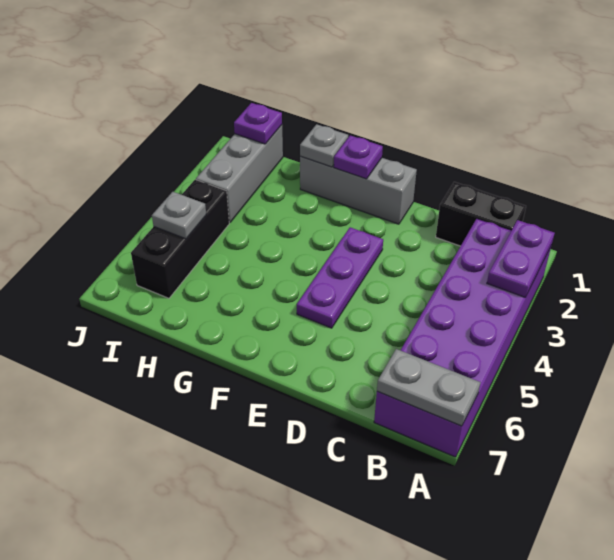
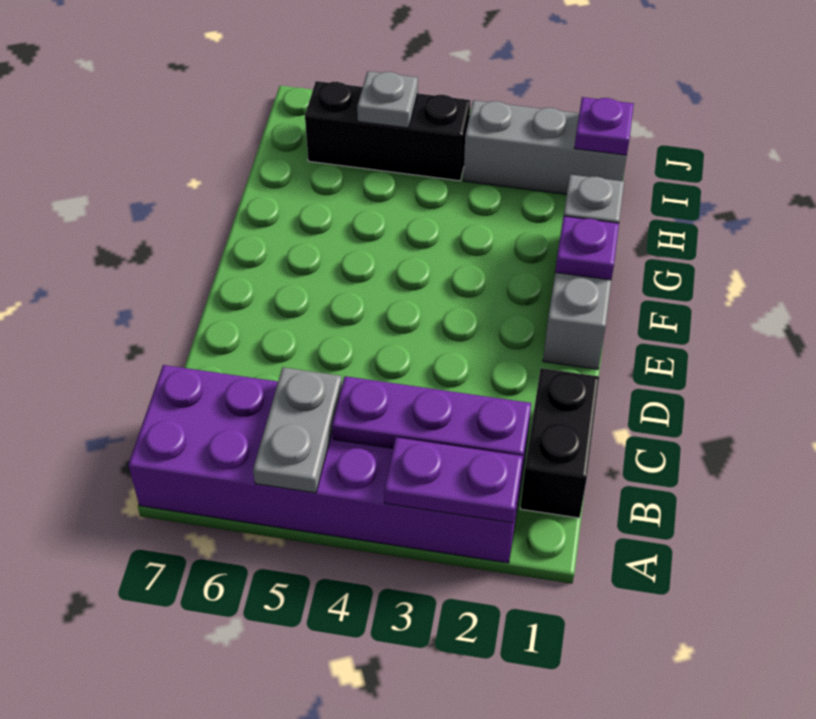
grey 1x2 plate [377,349,481,426] -> grey 1x2 plate moved to [253,367,342,493]
purple 1x3 plate [297,227,383,328] -> purple 1x3 plate moved to [332,376,531,463]

